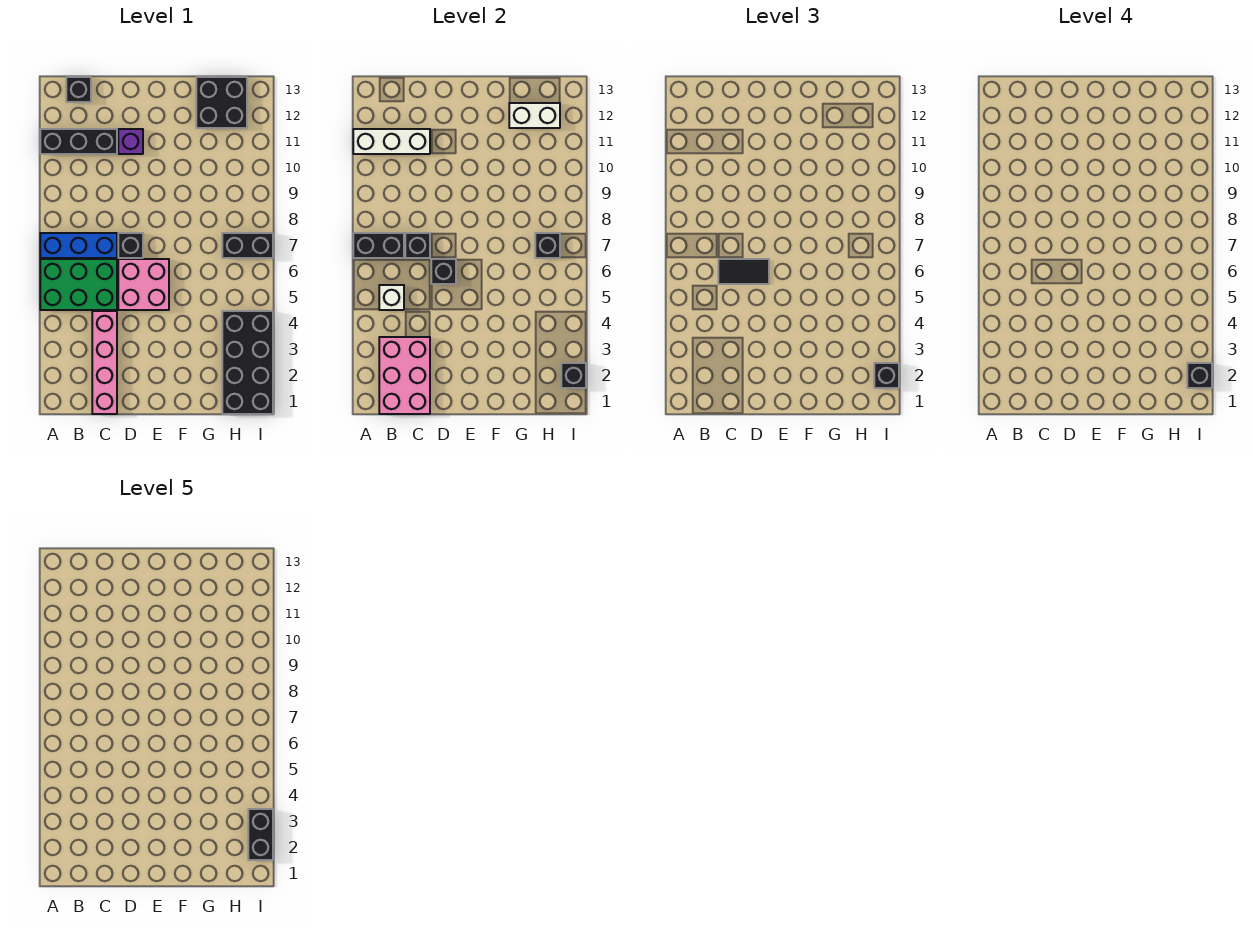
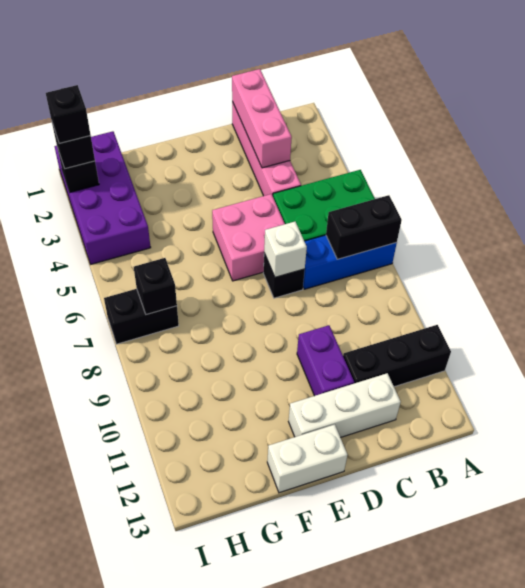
white 1x3 brick [353,129,430,154] -> white 1x3 brick moved to [289,373,401,437]
pink 2x3 brick [379,337,430,414] -> pink 1x3 brick [232,69,292,168]
white 1x1 brick [379,285,404,310] -> white 1x1 brick moved to [264,221,307,277]
black 1x1 brick [66,77,91,102] -> none
black 1x2 tile [718,259,769,284] -> none
black 1x1 brick [405,233,430,258] -> none
black 1x1 brick [431,259,456,284] -> none
purple 1x1 brick [118,129,143,154] -> purple 1x2 brick [297,325,354,396]
black 2x2 brick [196,77,247,128] -> none
white 1x2 brick [509,103,560,128] -> white 1x2 brick moved to [267,424,347,493]
black 2x4 brick [222,311,273,414] -> purple 2x4 brick [55,131,151,264]
black 1x2 brick [248,809,273,860] -> none

